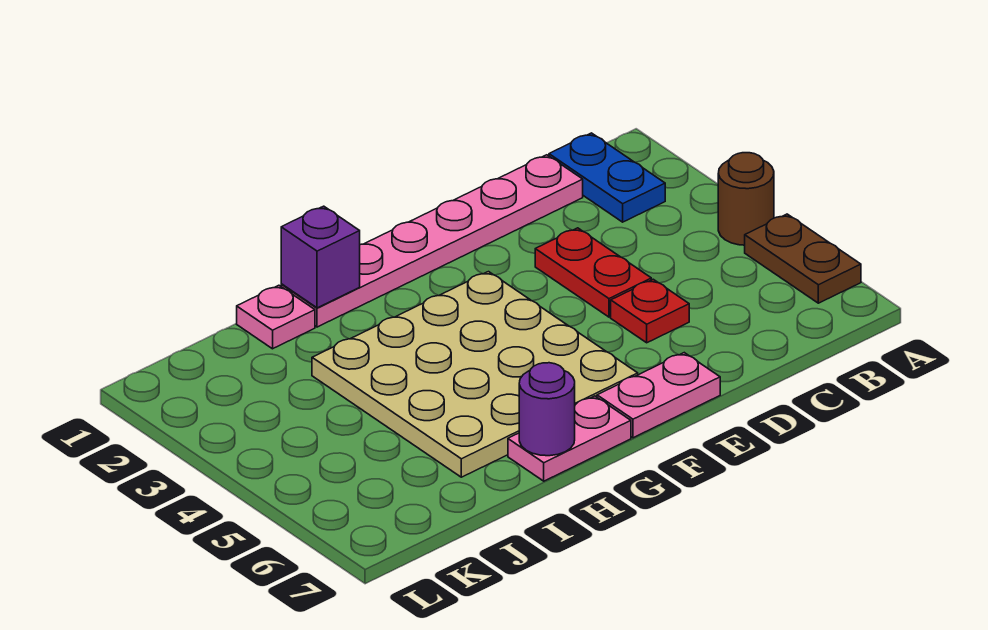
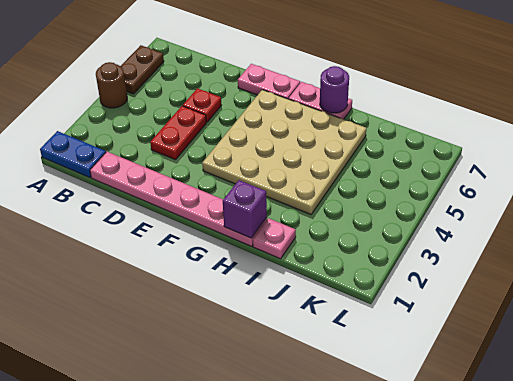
blue 1x2 plate [549,133,665,222] -> blue 1x2 plate turned to [40,131,106,178]

